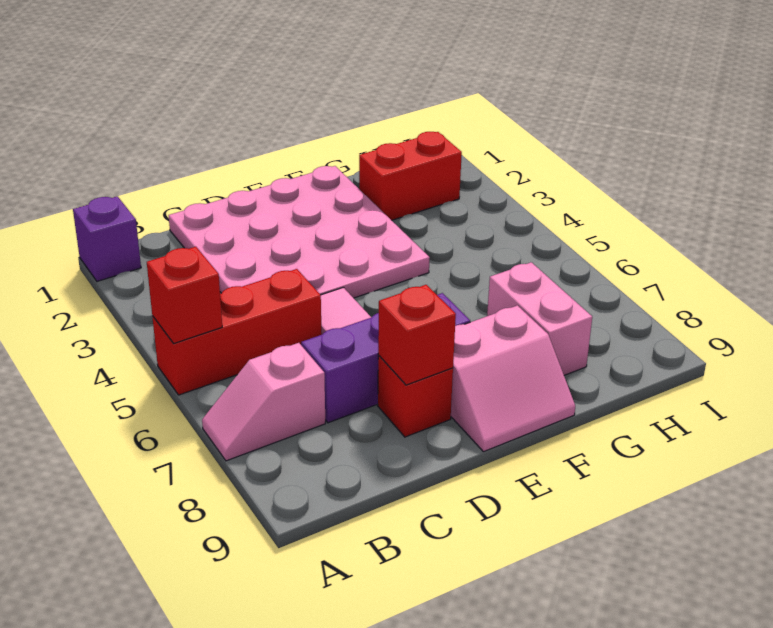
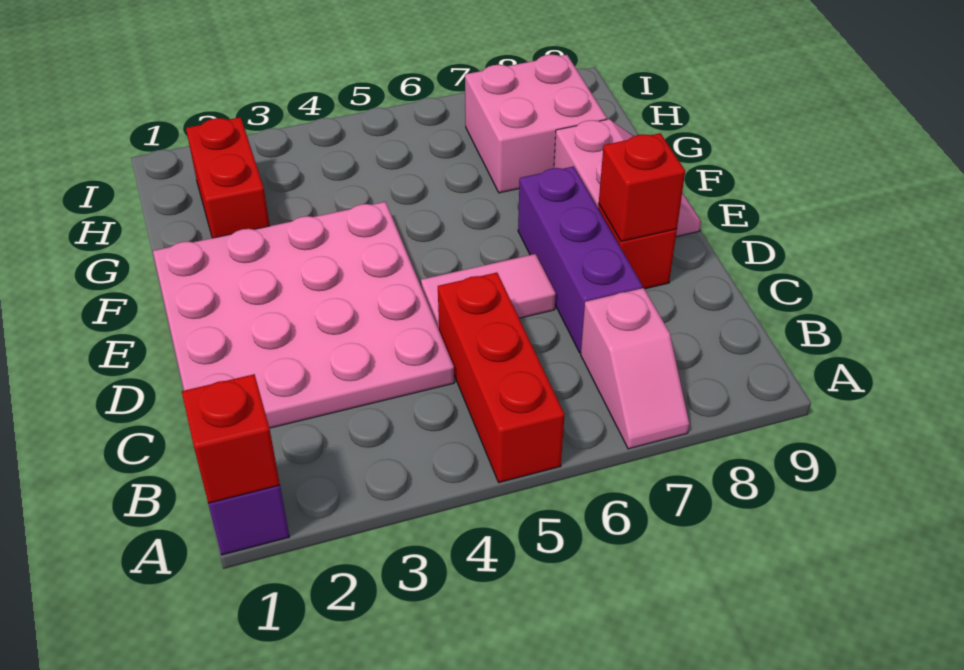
red 1x1 brick [147,247,222,343] -> red 1x1 brick moved to [182,374,280,503]
pink 1x2 brick [487,262,592,375] -> pink 2x2 brick [465,55,607,193]

